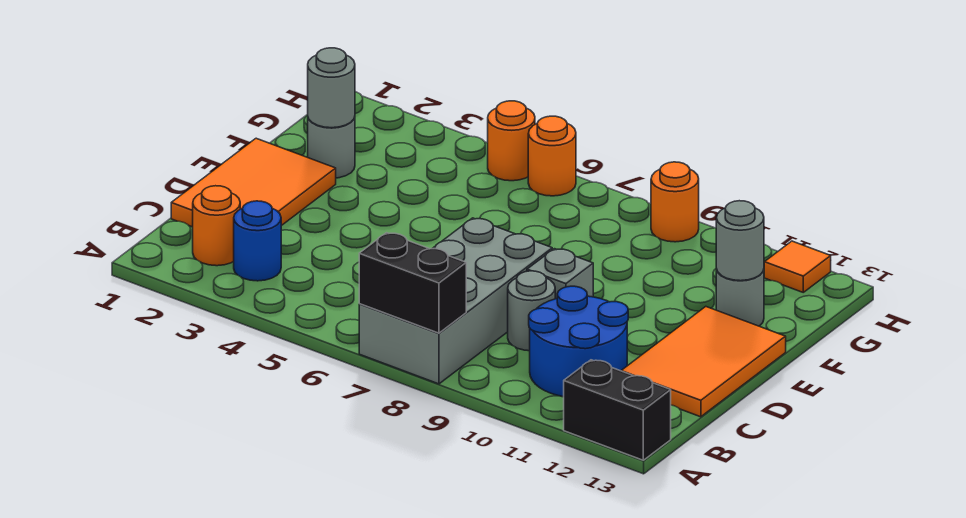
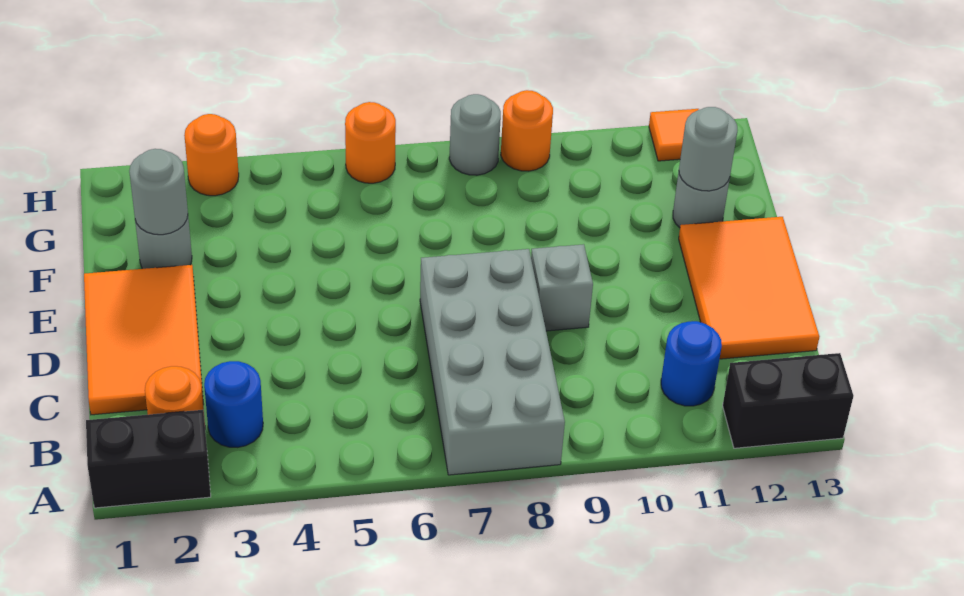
black 1x2 brick [359,233,466,333] -> black 1x2 brick moved to [86,410,211,508]
blue 2x2 round brick [529,286,628,397] -> blue 1x1 round brick [661,321,722,406]
grey 1x1 round brick [508,271,555,351] -> grey 1x1 round brick moved to [449,94,501,175]
orange 1x1 round brick [488,101,535,181] -> orange 1x1 round brick moved to [184,114,239,196]

